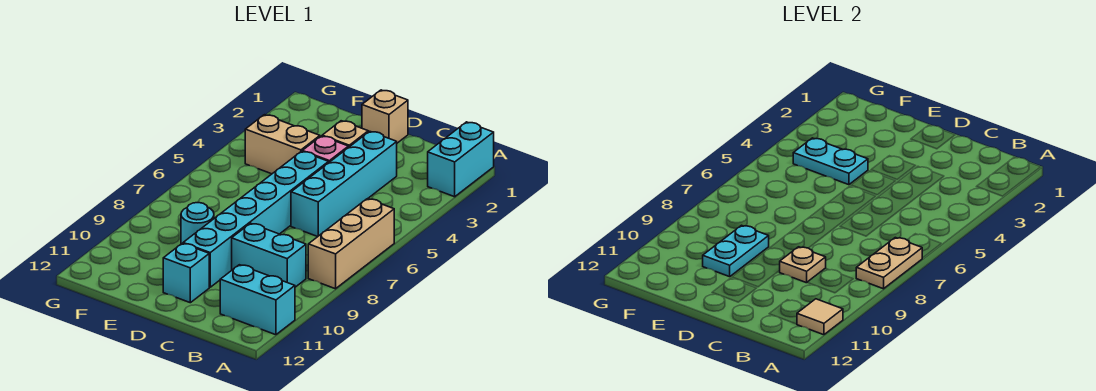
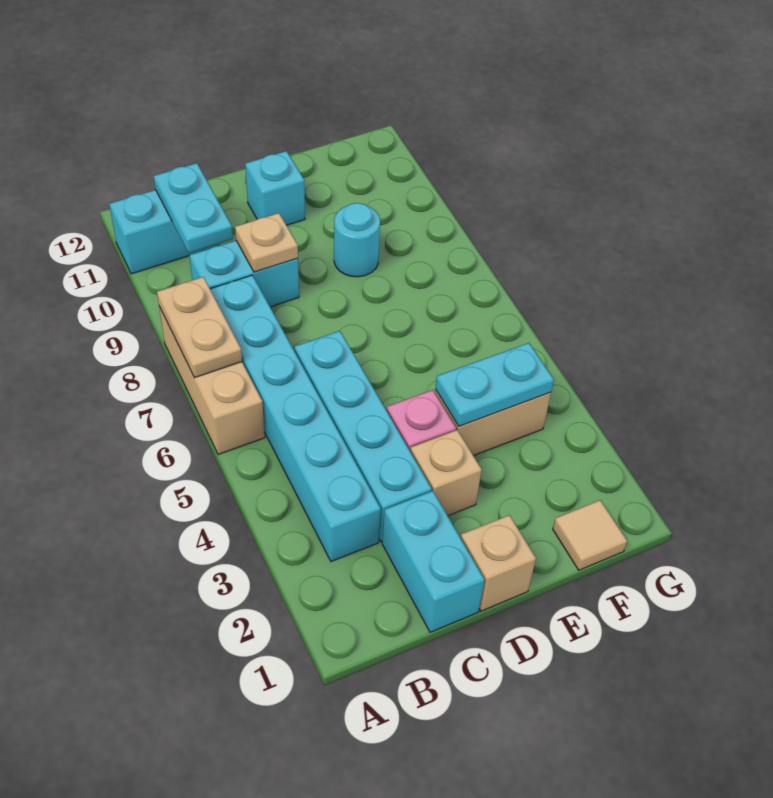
cyan 1x2 brick [428,122,494,197] -> cyan 1x2 brick moved to [382,491,485,632]
tan 1x1 tile [797,299,843,335] -> tan 1x1 tile moved to [553,500,627,570]
cyan 1x6 brick [183,151,329,287] -> cyan 1x6 brick moved to [210,275,381,561]
cyan 1x2 plate [703,225,769,277] -> cyan 1x2 plate moved to [154,163,233,253]

